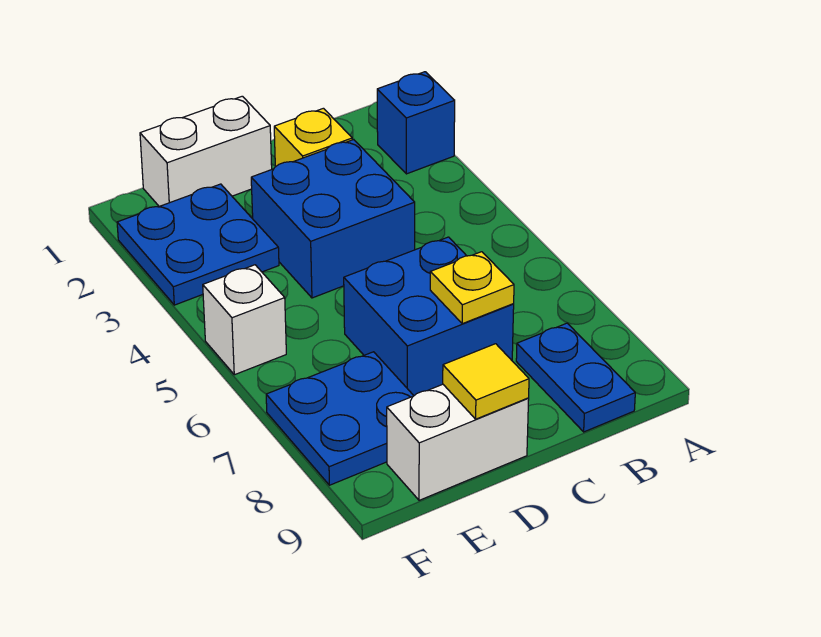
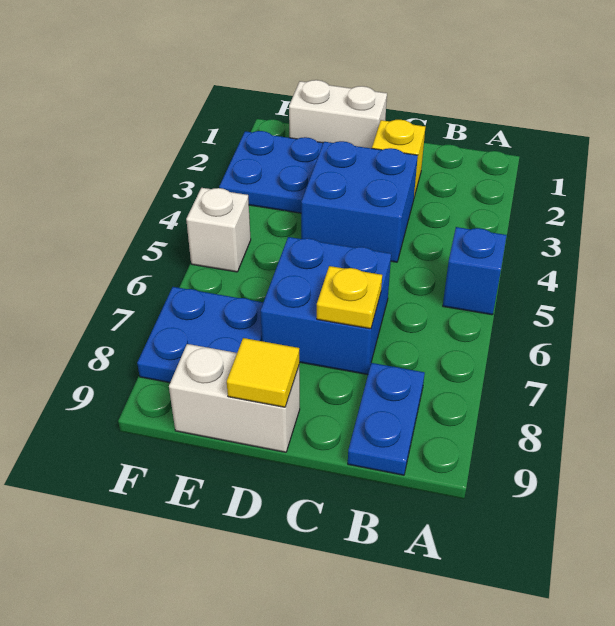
blue 1x1 brick [377,72,455,174] -> blue 1x1 brick moved to [443,227,507,315]

